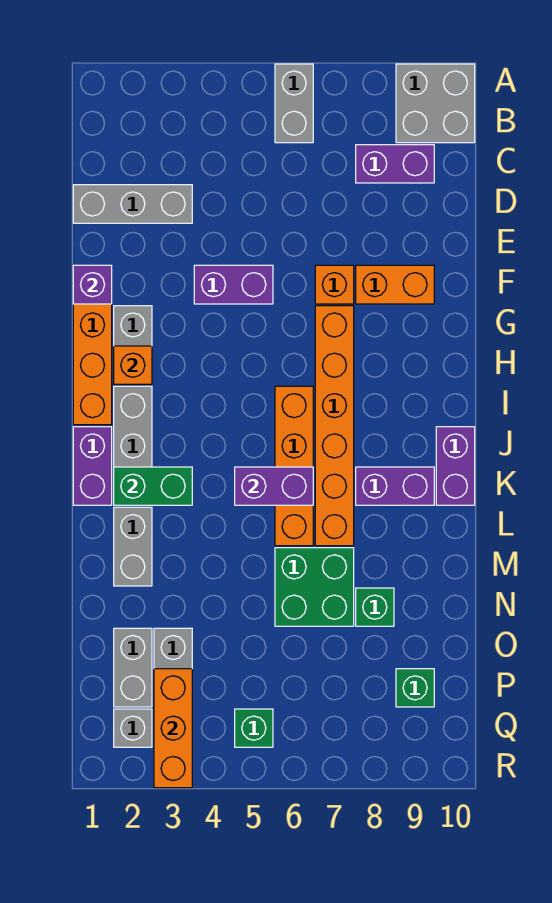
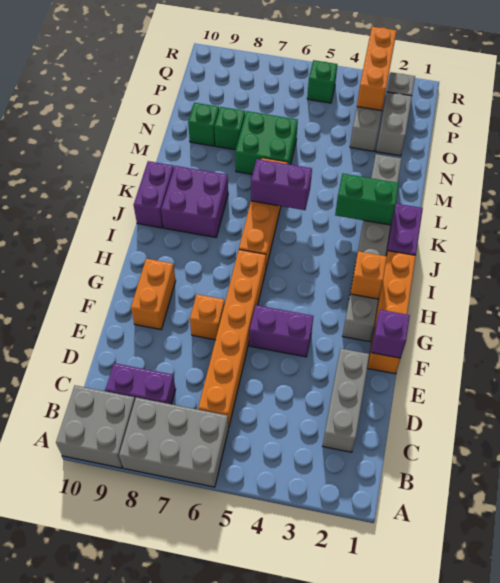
grey 1x2 brick [275,64,313,143] -> grey 2x3 brick [119,397,228,487]
grey 1x3 brick [73,185,192,223] -> grey 1x3 brick turned to [323,349,370,452]
orange 1x2 brick [356,265,434,304] -> orange 1x2 brick turned to [131,258,176,330]
orange 1x6 brick [315,306,354,546] -> orange 1x6 brick moved to [198,250,266,428]
purple 1x2 brick [356,467,434,505] -> purple 2x2 brick [161,166,228,237]
green 1x1 brick [396,669,434,707] -> green 1x1 brick moved to [188,103,219,146]

